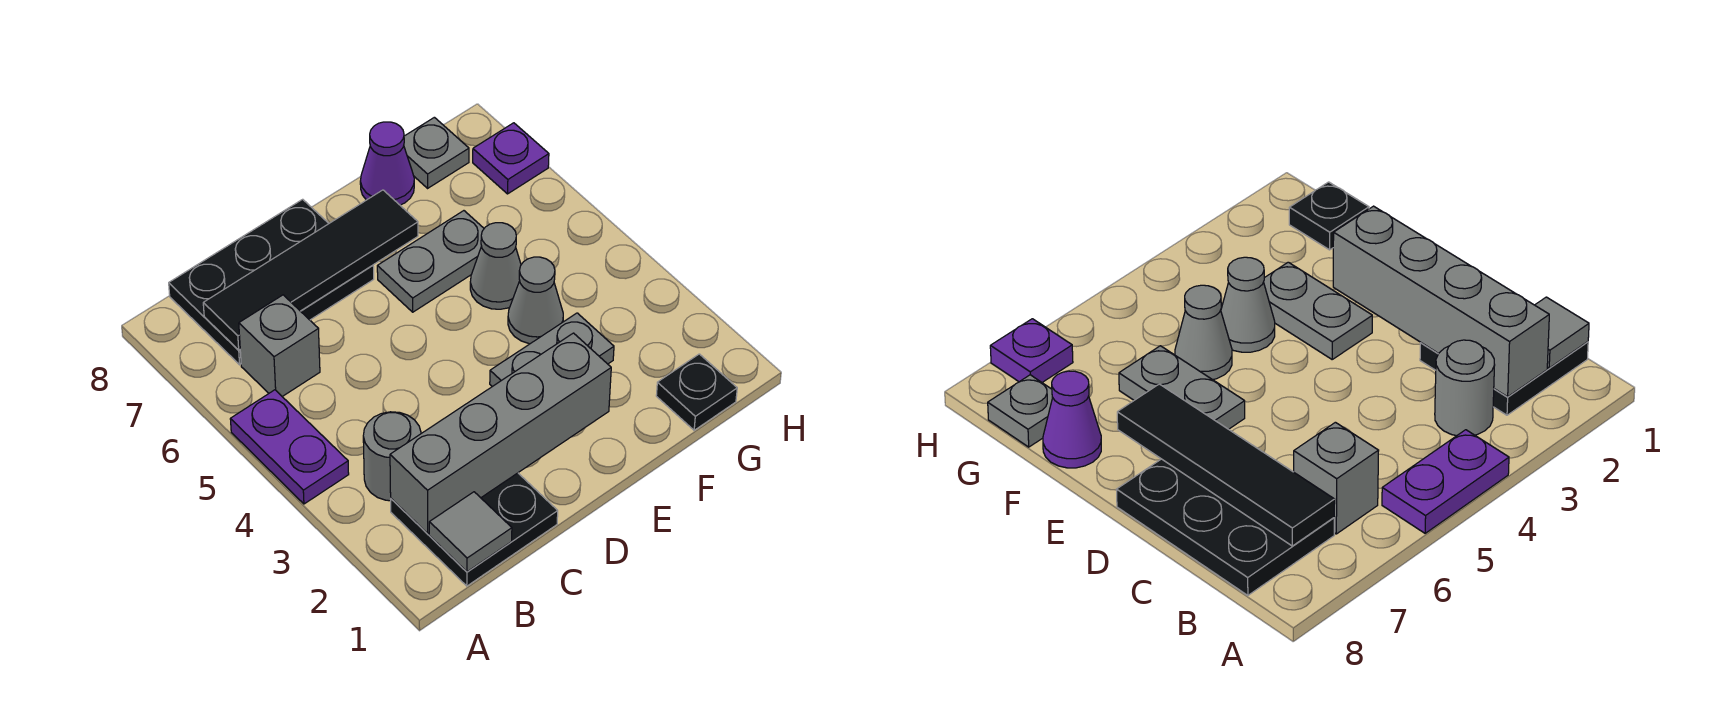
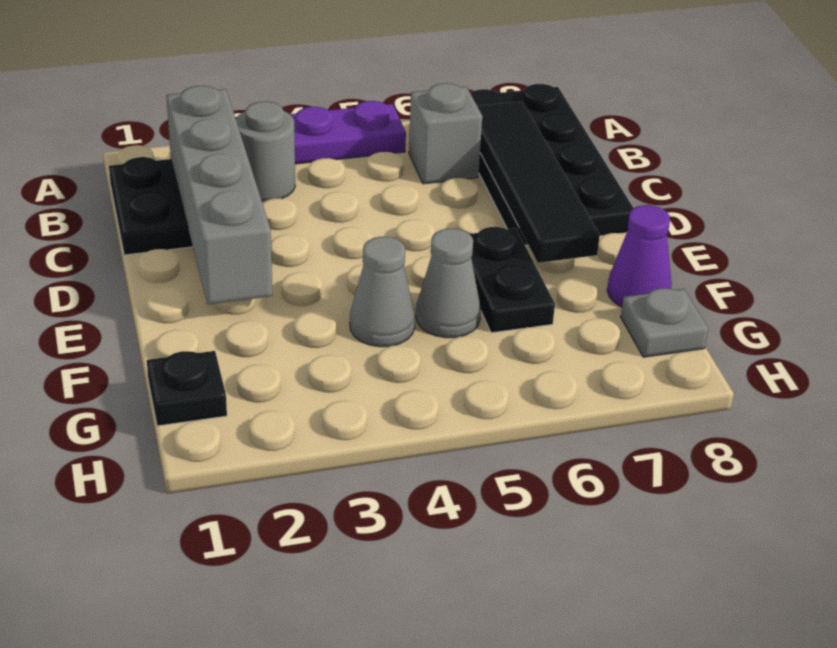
grey 1x1 tile [429,492,512,572] -> none
black 2x3 plate [169,199,374,365] -> black 2x4 plate [471,84,633,245]
grey 1x2 plate [490,313,614,387] -> none
grey 1x2 plate [377,211,484,312] -> black 1x2 plate [470,227,555,333]
purple 1x1 plate [473,123,549,194] -> none

